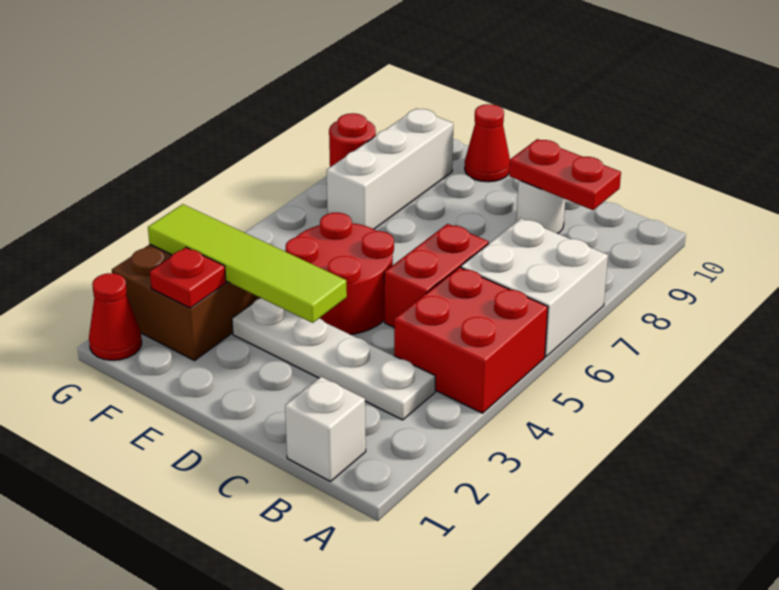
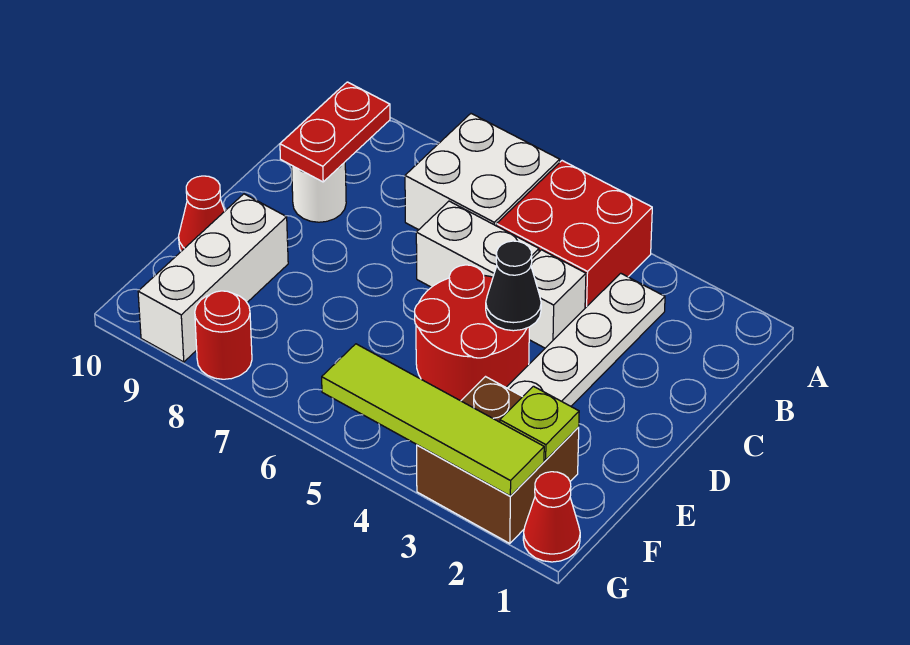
white 1x1 brick [285,377,366,482] -> white 1x1 brick moved to [529,250,586,348]
red 1x2 brick [384,224,489,328] -> white 1x2 brick [416,201,539,287]
lime 1x4 tile [148,204,347,323] -> lime 1x4 tile turned to [322,344,544,496]
none -> black 1x1 cone [486,241,541,331]
red 1x1 plate [150,247,226,308] -> lime 1x1 plate [500,386,579,460]
white 1x3 brick [327,109,453,229] -> white 1x3 brick turned to [138,194,288,362]

